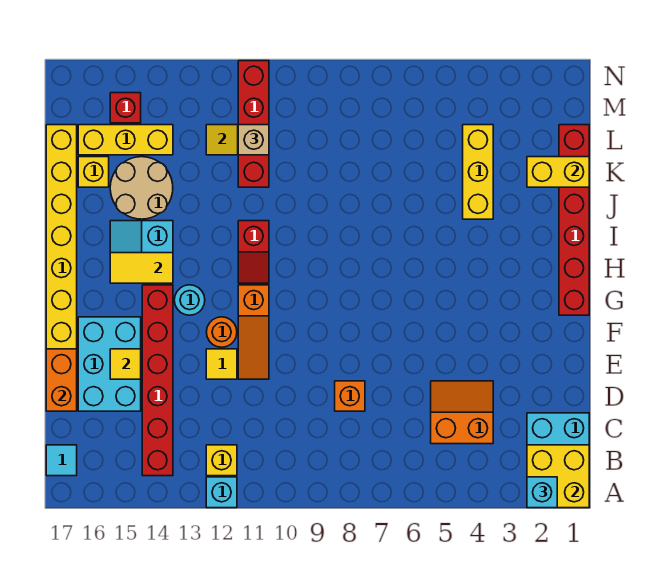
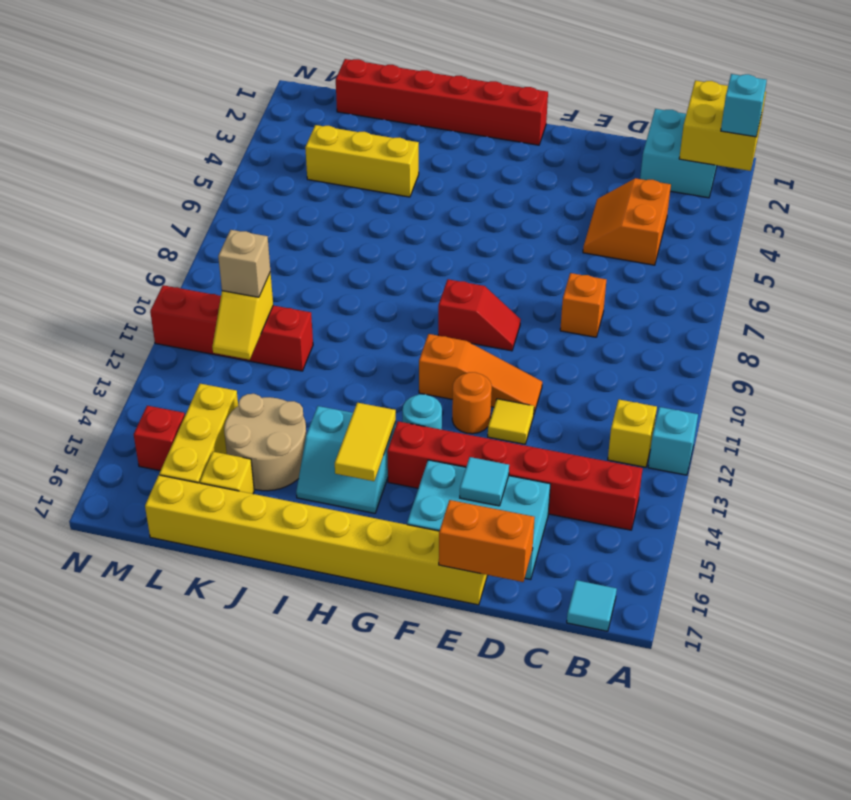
yellow 1x1 tile [110,349,141,379] -> cyan 1x1 tile [460,457,509,506]
red 1x2 slope [238,221,269,283] -> red 1x2 slope moved to [438,279,521,351]
yellow 1x2 brick [527,157,589,187] -> none

